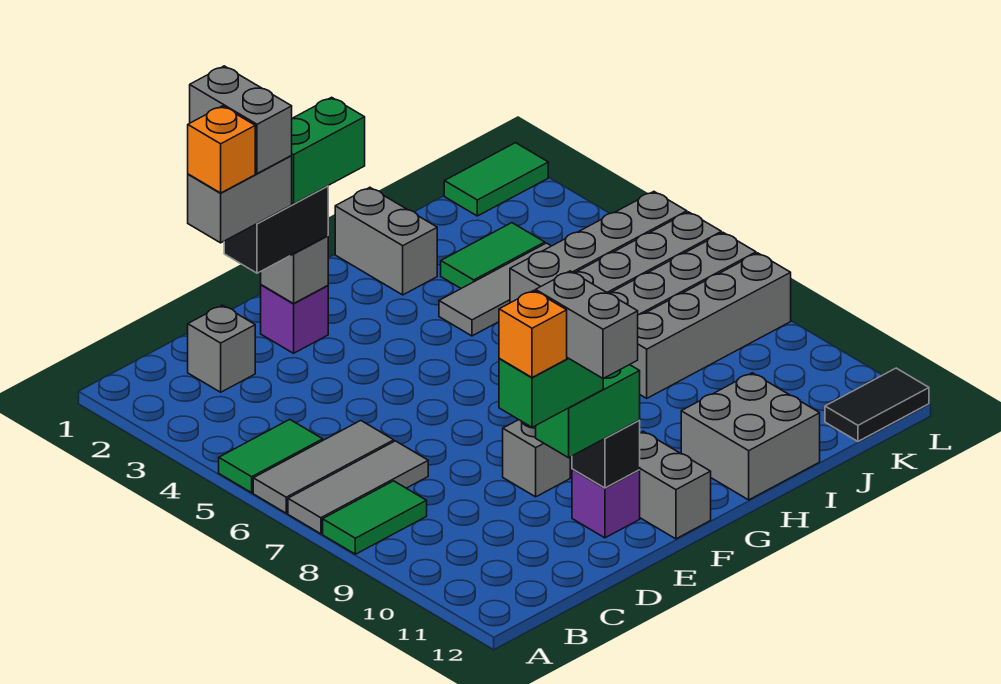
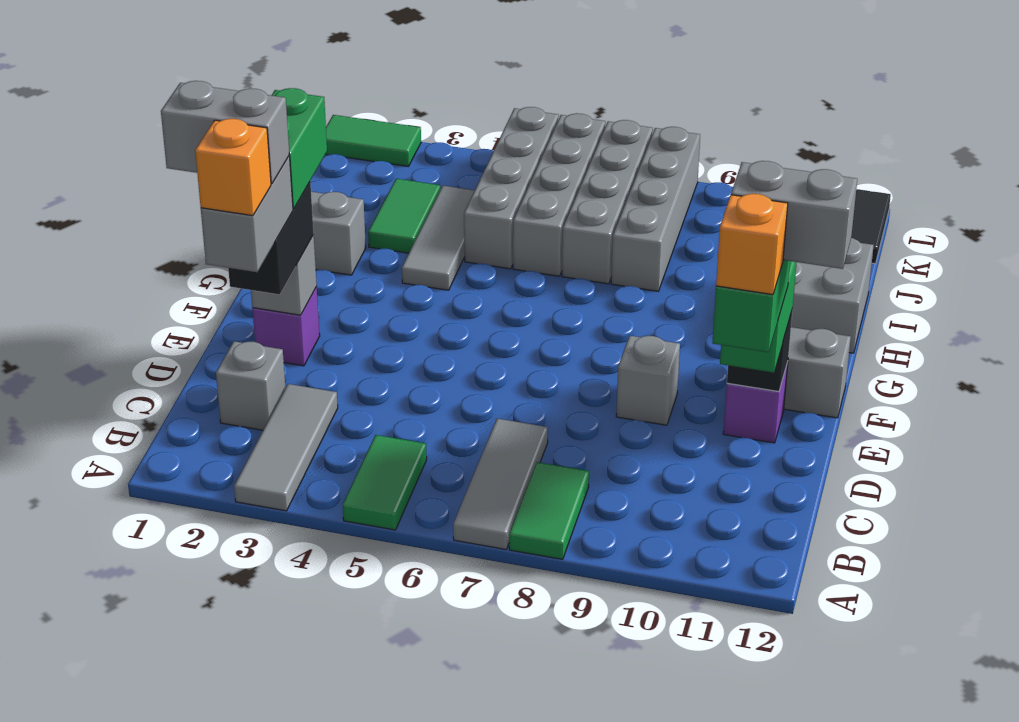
grey 1x3 tile [253,421,394,513] -> grey 1x3 tile moved to [234,384,338,511]
green 1x2 tile [444,143,548,216] -> green 1x2 tile turned to [326,115,421,166]

